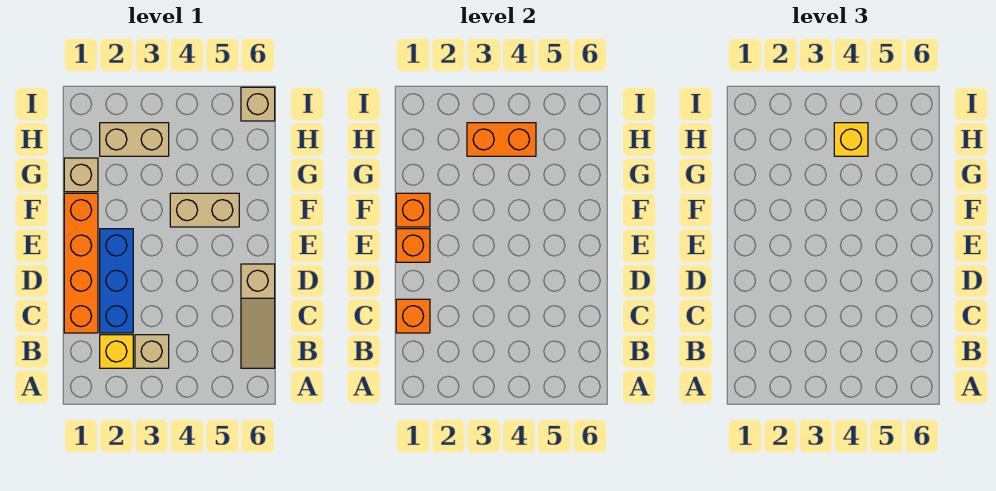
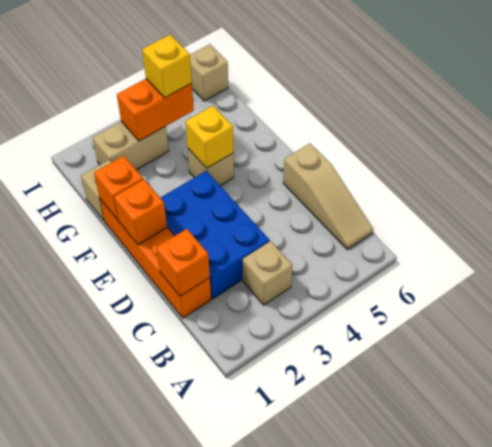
yellow 1x1 brick [100,335,133,368] -> yellow 1x1 brick moved to [185,106,233,168]
blue 1x3 brick [100,229,133,333] -> blue 2x3 brick [161,171,270,299]
tan 1x2 brick [170,193,239,227] -> tan 1x1 brick [188,149,234,186]

